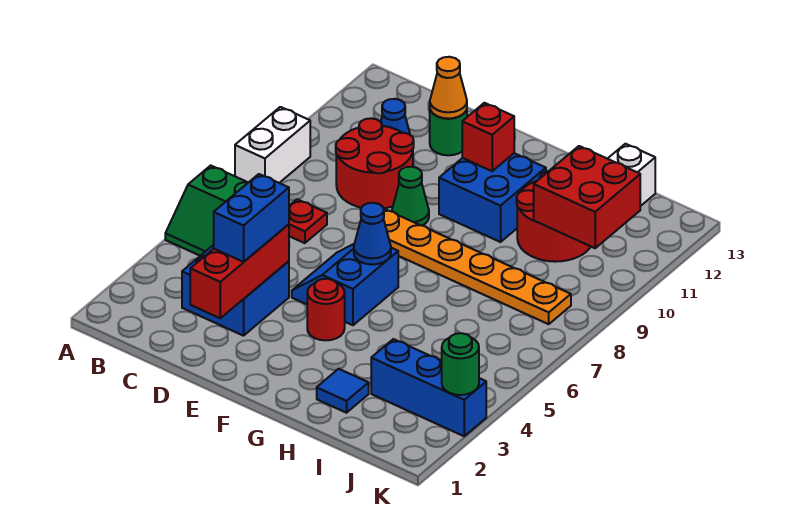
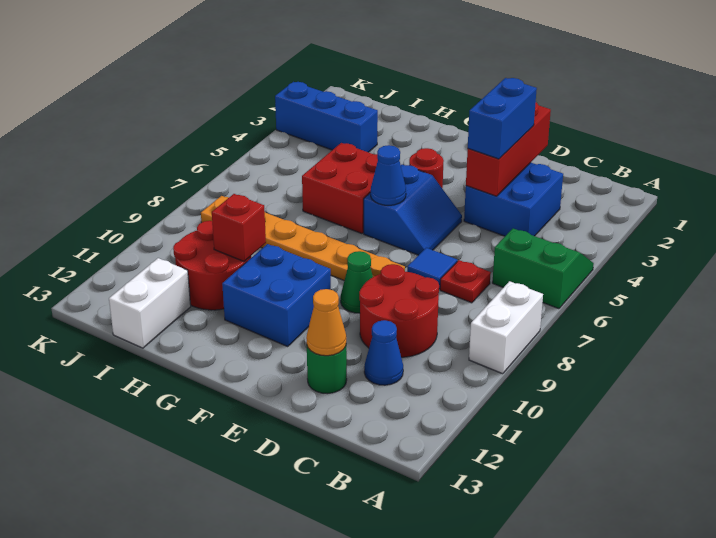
red 1x1 brick [462,103,514,171] -> red 1x1 brick moved to [212,194,266,261]
blue 1x1 tile [317,369,369,413] -> blue 1x1 tile moved to [407,248,457,289]
red 2x2 brick [534,146,640,248] -> red 2x2 brick moved to [302,143,378,234]
green 1x1 round brick [442,333,479,395] -> none

